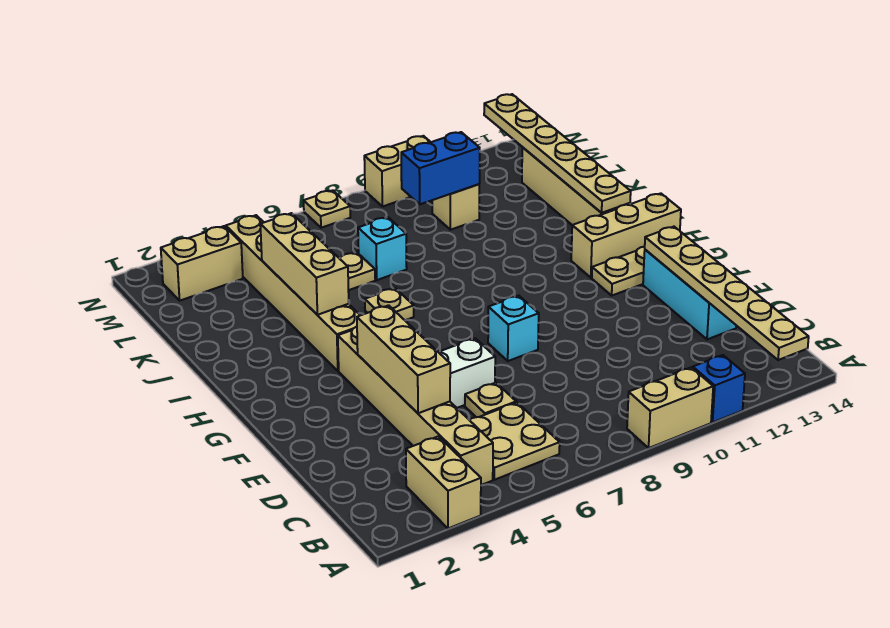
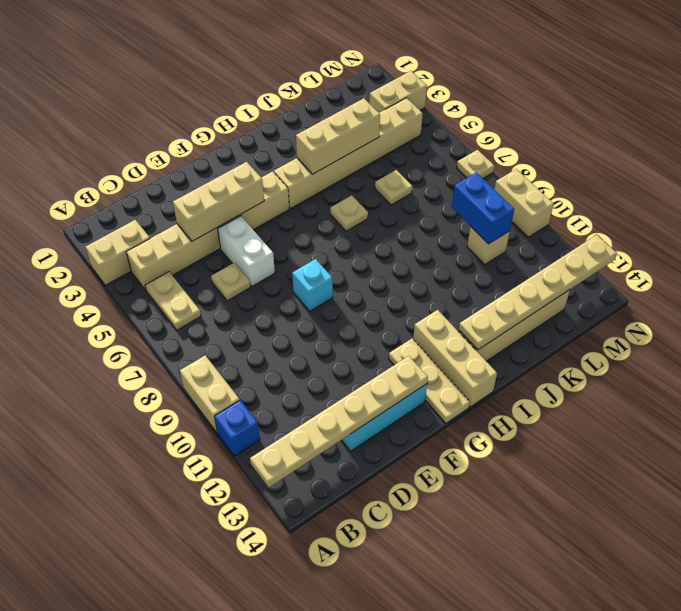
tan 2x2 plate [470,403,560,480] -> tan 1x2 plate [145,272,201,330]
cyan 1x1 brick [358,217,407,280] -> none
tan 1x2 brick [161,226,243,301] -> tan 1x2 brick turned to [369,71,427,113]

